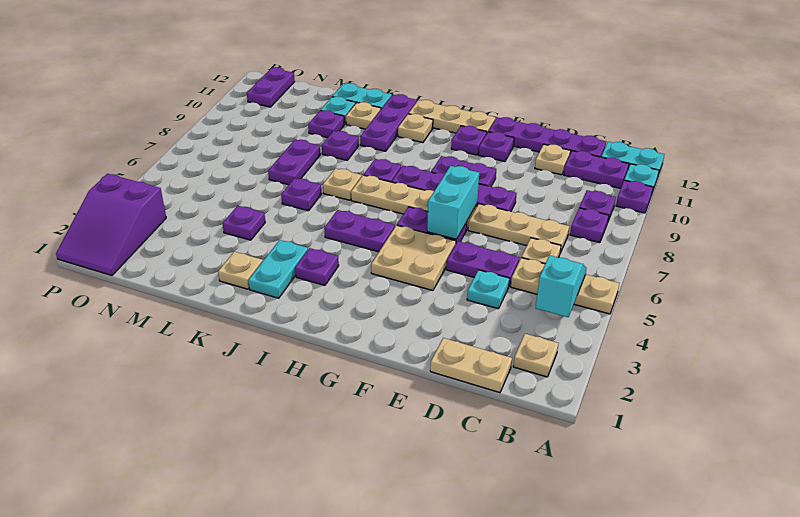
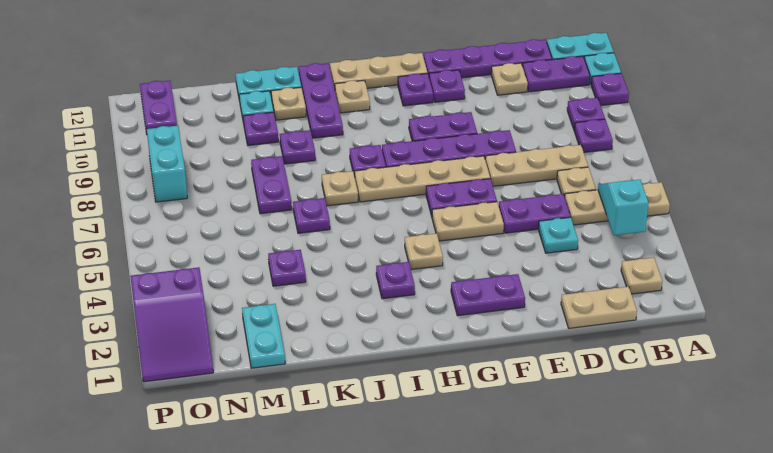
tan 2x2 plate [371,225,456,291] -> tan 1x2 plate [432,202,504,241]
cyan 1x2 brick [427,166,479,239] -> cyan 1x2 brick moved to [147,126,187,202]
purple 1x2 plate [324,210,395,252] -> purple 1x2 plate moved to [451,274,525,316]
cyan 1x2 plate [248,240,308,298] -> cyan 1x2 plate moved to [242,304,285,368]
tan 1x1 plate [218,252,263,289] -> tan 1x1 plate moved to [405,233,443,270]

